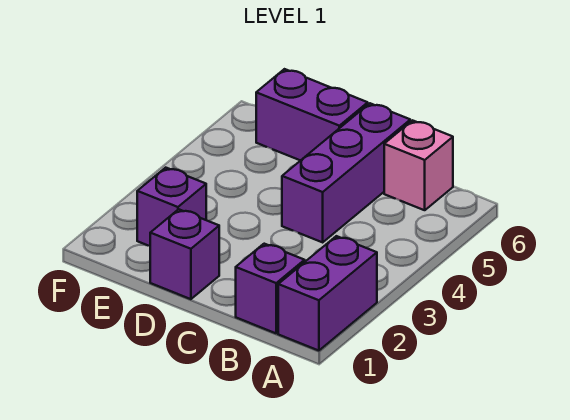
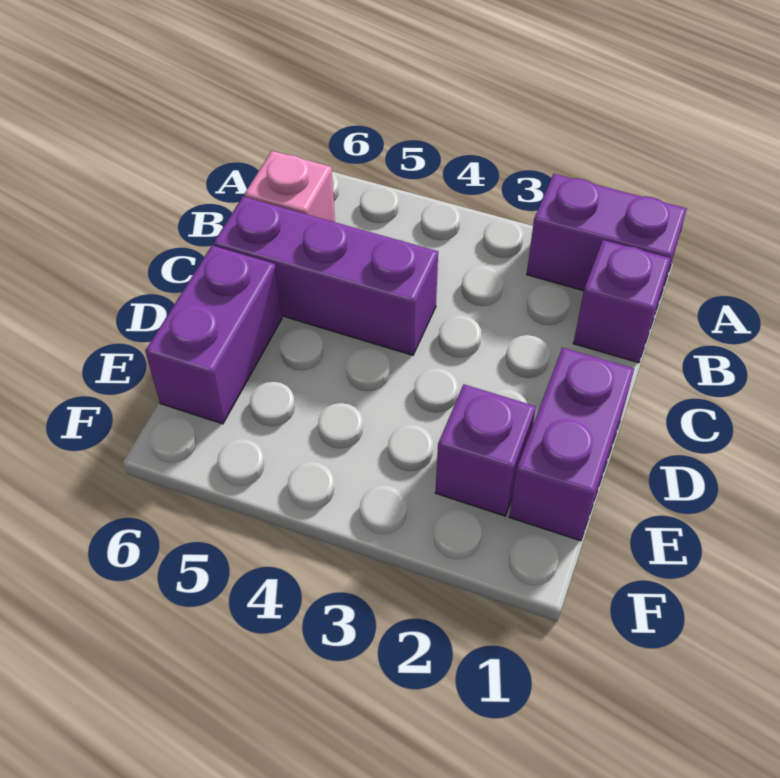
purple 1x1 brick [150,209,219,299] -> purple 1x2 brick [509,348,634,541]

